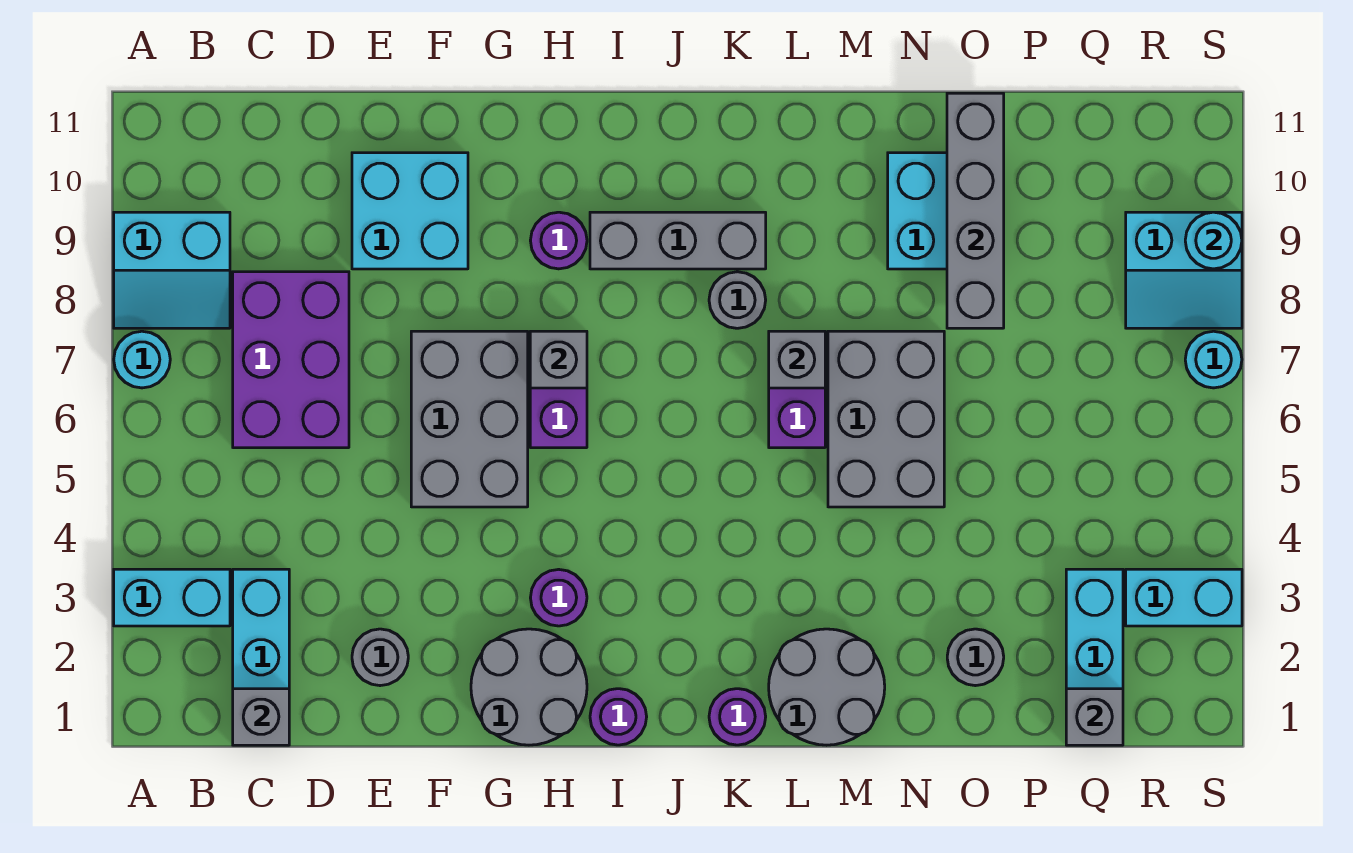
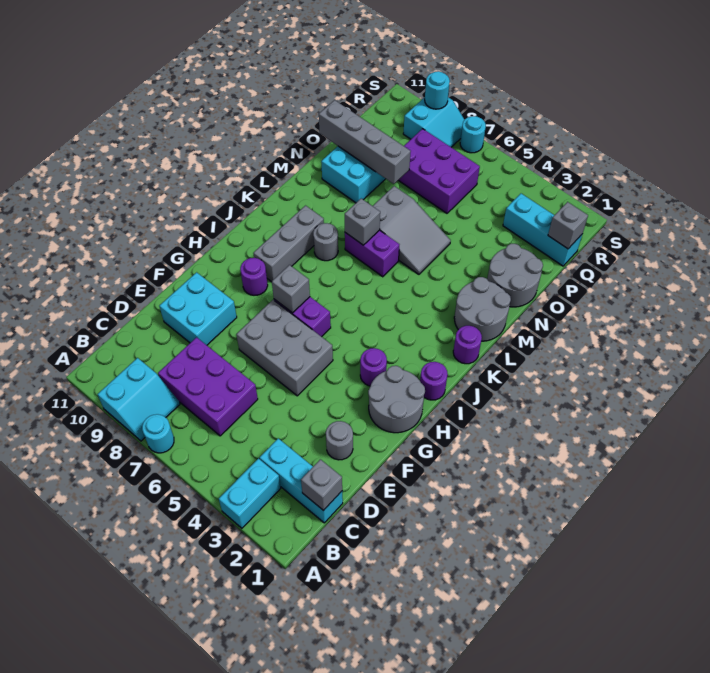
grey 2x3 brick [828,331,944,507] -> grey 2x3 slope [373,186,451,274]
grey 1x1 round brick [947,629,1004,686] -> grey 2x2 round brick [487,244,543,307]
none -> purple 2x3 brick [398,129,480,213]
cyan 1x2 brick [1126,569,1242,626] -> none

